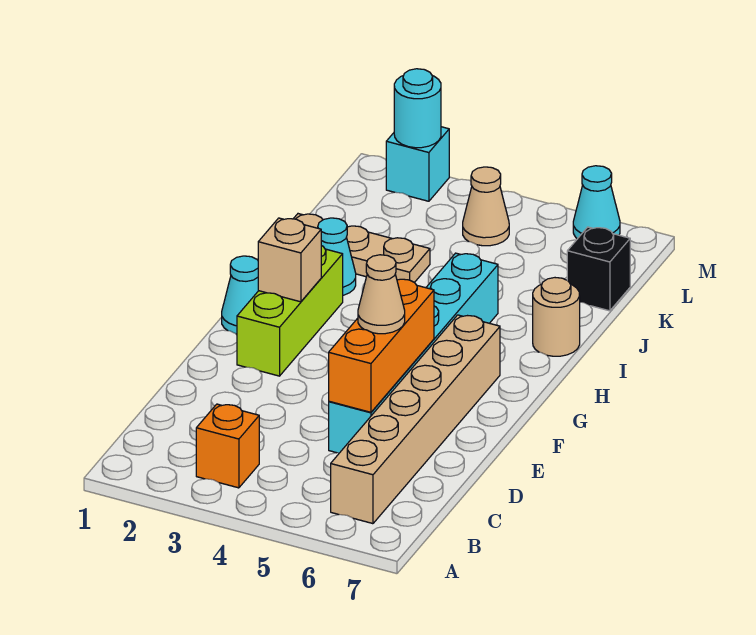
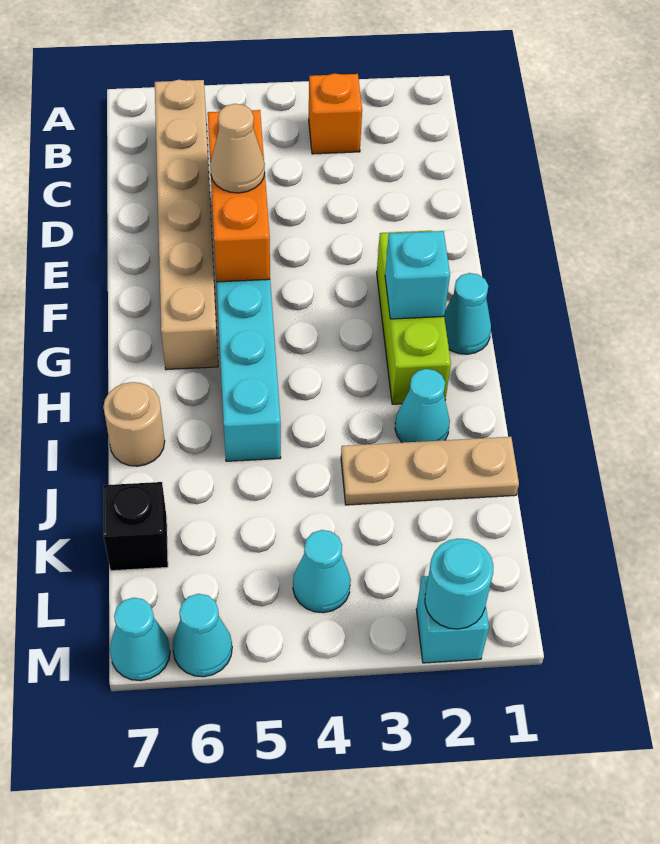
tan 1x1 brick [258,218,321,302] -> cyan 1x1 brick [385,231,450,319]
tan 1x1 cone [463,167,509,246] -> cyan 1x1 cone [293,530,351,613]
none -> cyan 1x1 cone [110,598,170,681]

